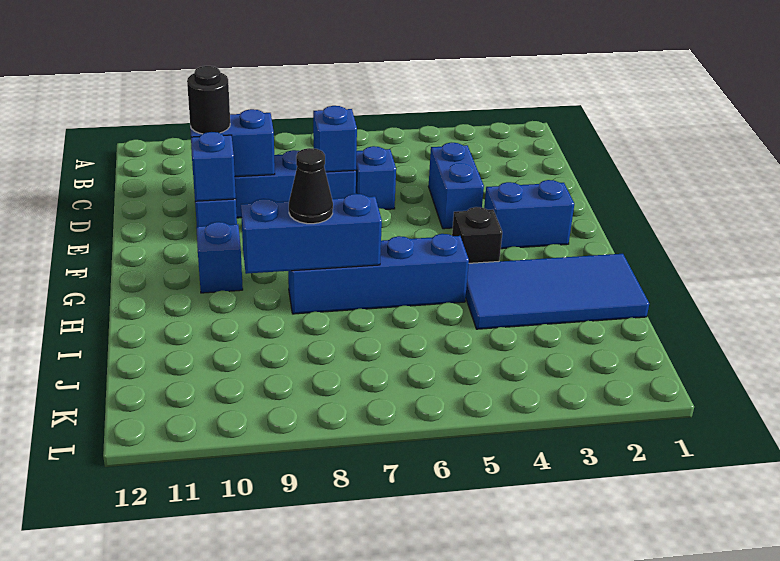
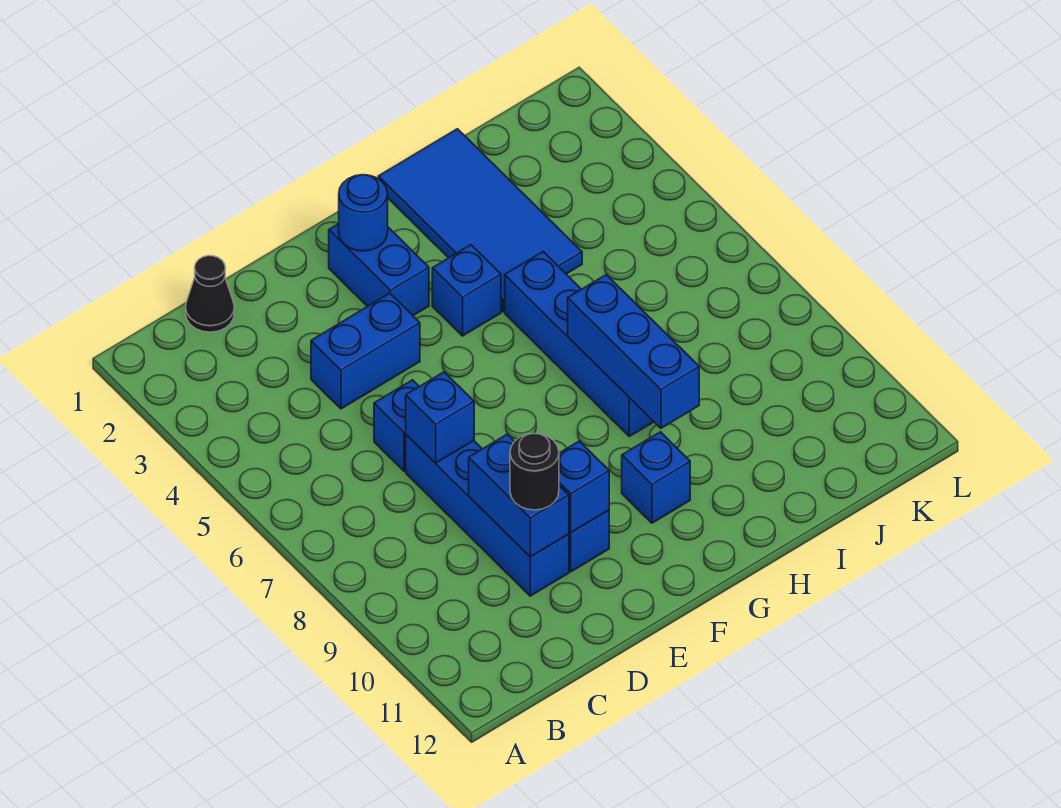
none -> blue 1x1 round brick [339,175,388,251]
black 1x1 brick [452,207,502,263] -> blue 1x1 brick [432,245,501,336]
black 1x1 cone [289,148,333,224] -> black 1x1 cone moved to [186,256,234,332]

